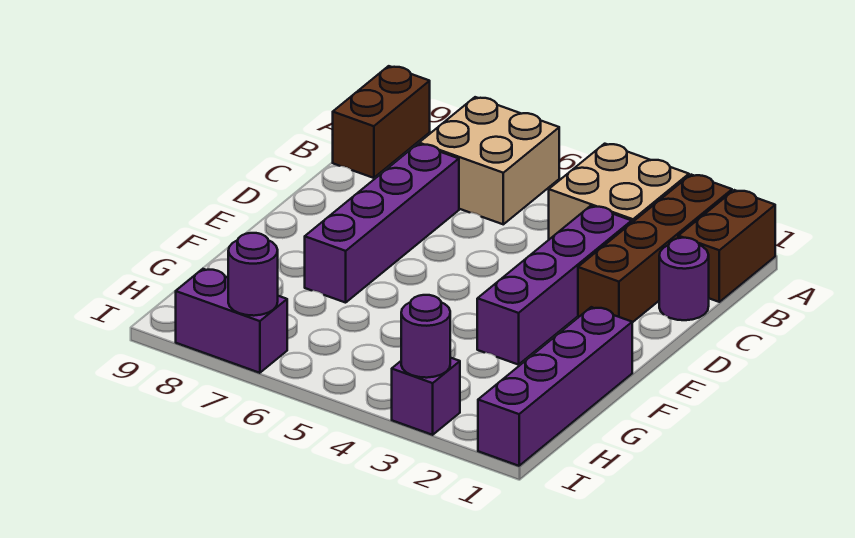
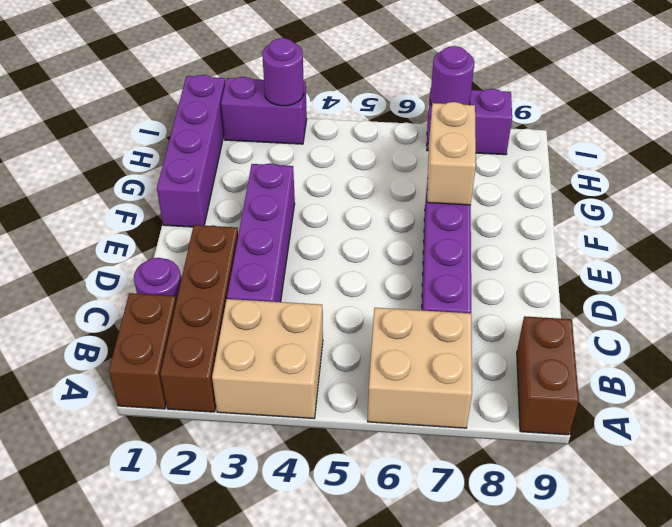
none -> tan 1x2 brick [427,102,476,205]
purple 1x1 brick [392,358,460,435] -> purple 1x2 brick [221,77,307,144]

